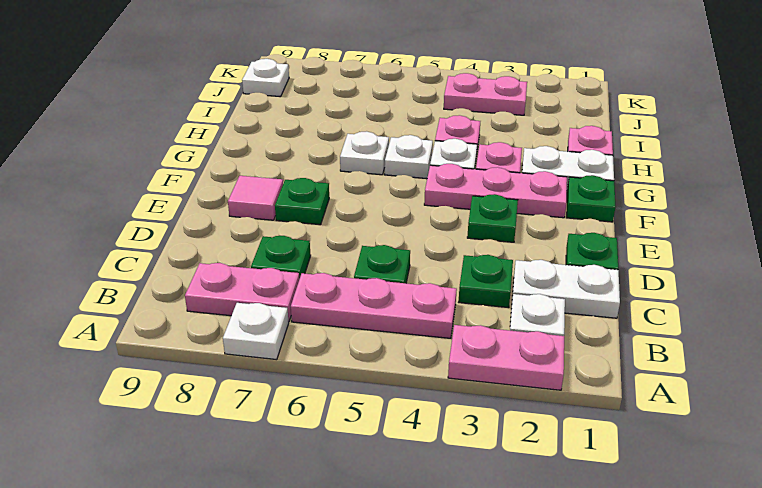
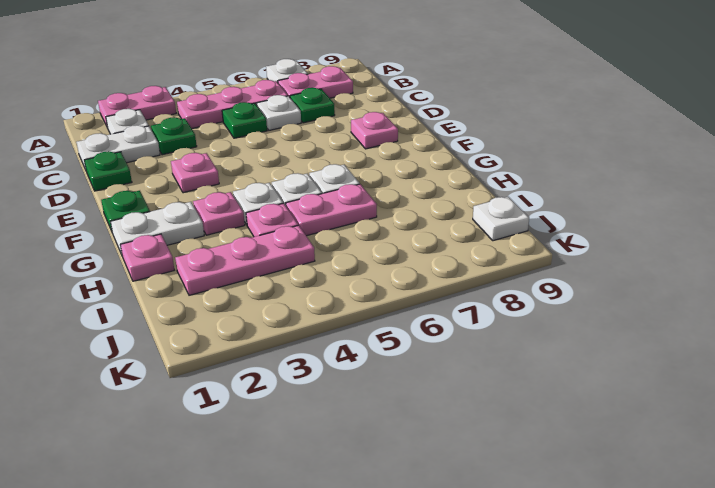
none -> white 1x1 plate [256,95,301,130]
green 1x1 plate [467,194,518,242] -> pink 1x1 plate [171,153,219,193]
green 1x1 plate [275,178,329,225] -> none
pink 1x1 tile [228,176,283,220] -> pink 1x1 plate [351,112,398,149]
pink 1x3 plate [424,164,567,218] -> pink 1x3 plate moved to [175,225,315,295]
pink 1x2 plate [444,73,527,115] -> pink 1x2 plate moved to [286,184,377,236]

